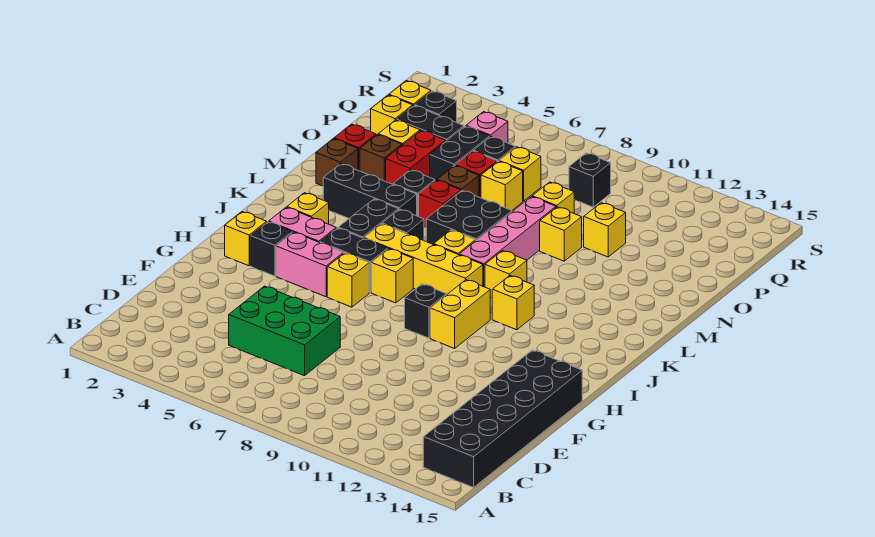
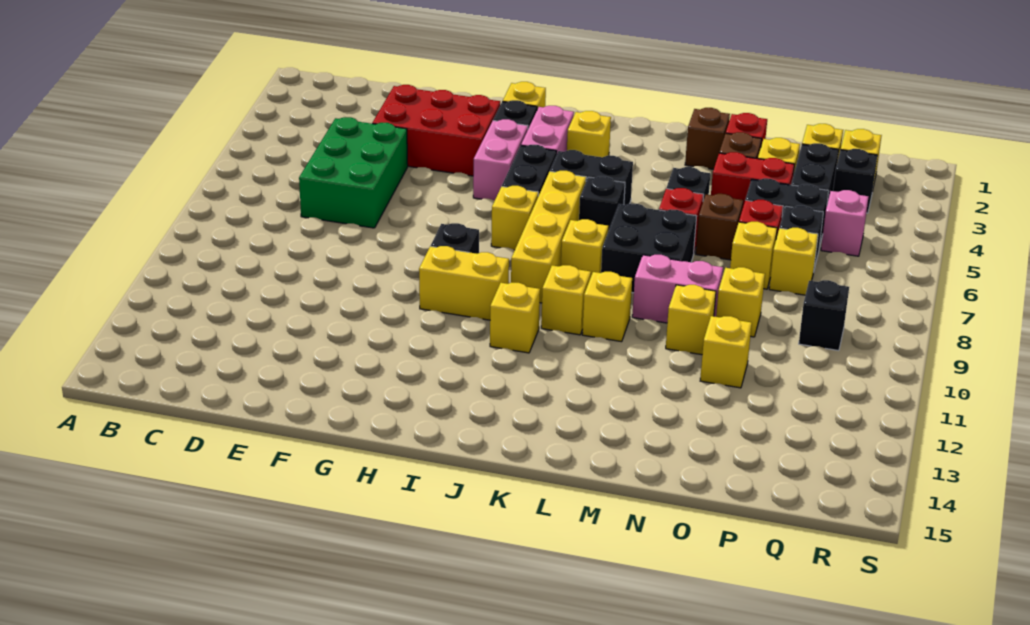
black 2x6 brick [423,350,582,487] -> none
none -> red 2x3 brick [372,85,500,176]
yellow 1x1 brick [327,253,369,307] -> yellow 1x1 brick moved to [582,272,632,342]
pink 1x4 brick [459,197,556,287] -> pink 1x2 brick [632,255,723,323]
black 1x3 brick [323,164,417,218] -> none

